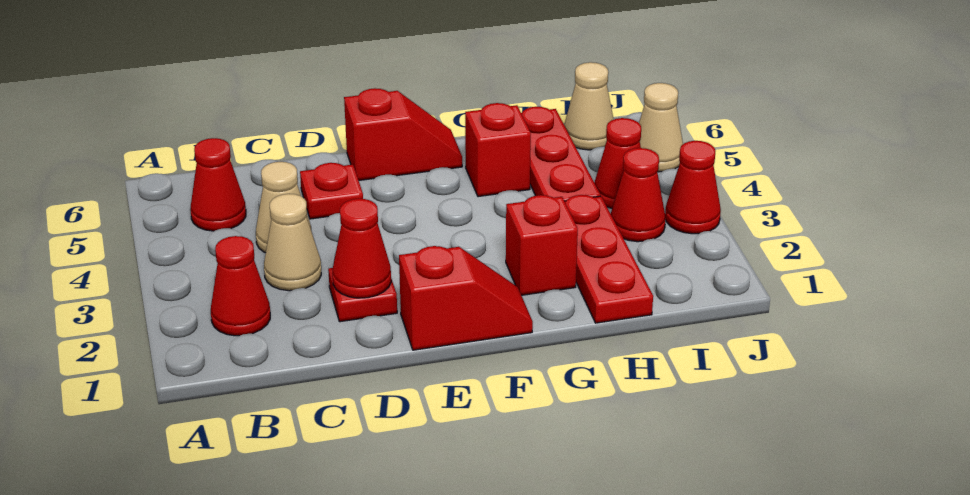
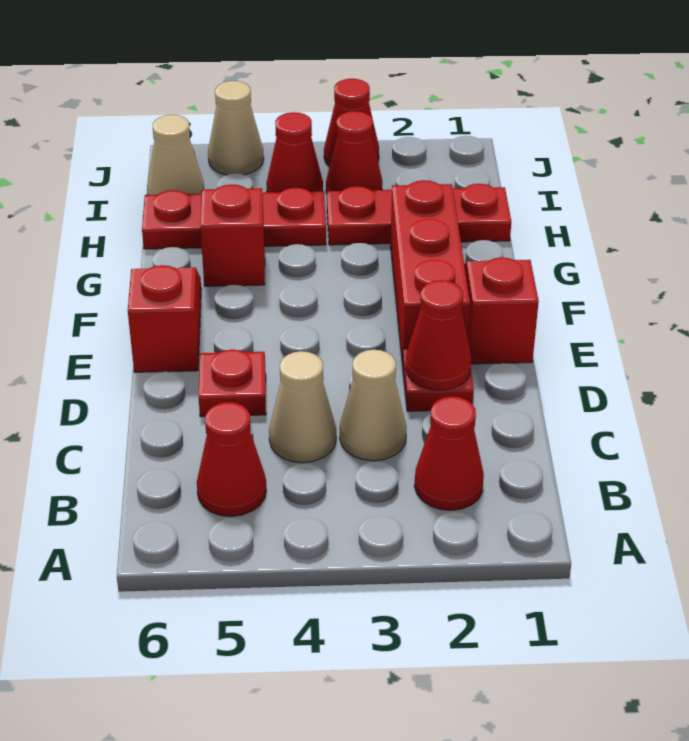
red 1x1 brick [506,195,578,295] -> red 1x3 brick [391,180,470,365]

